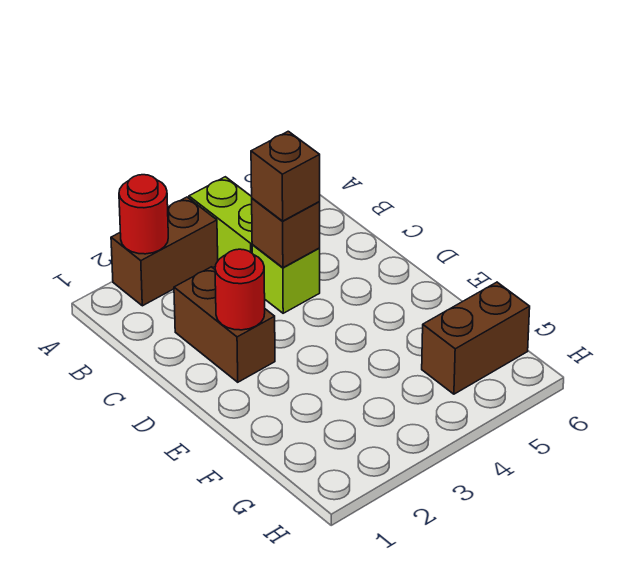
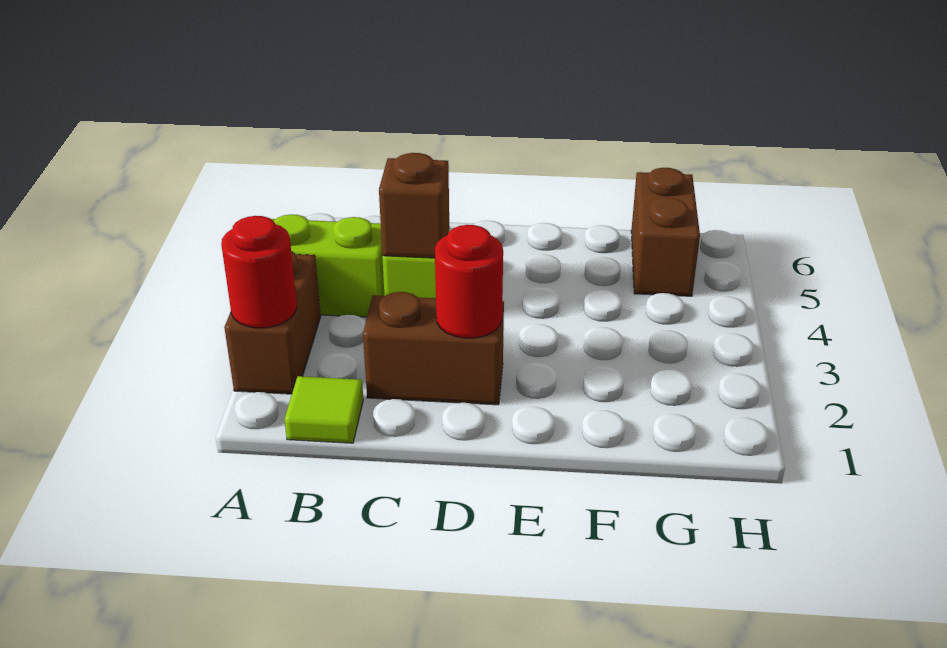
none -> lime 1x1 tile [284,376,363,443]
brown 1x1 brick [251,131,320,221] -> none

